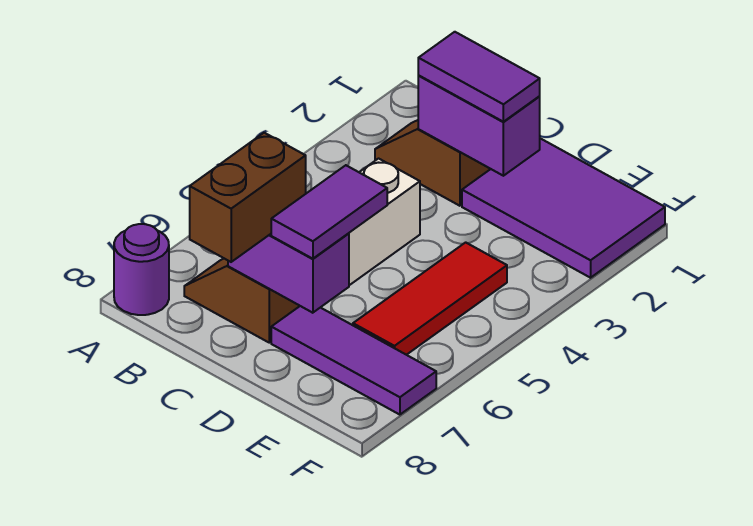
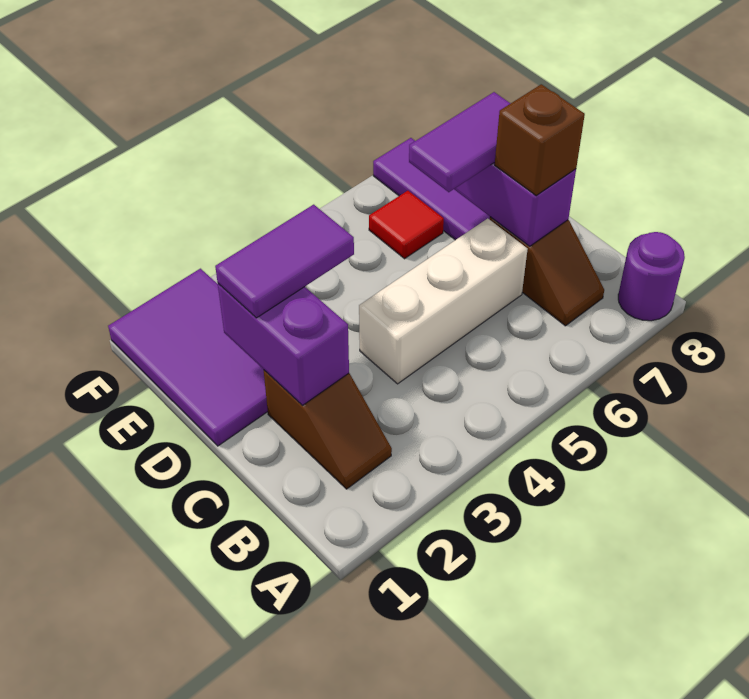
purple 1x2 tile [418,32,540,122] -> purple 1x2 tile turned to [215,205,354,318]
brown 1x2 brick [190,133,306,262] -> brown 1x1 brick [495,84,585,196]
red 1x3 tile [353,242,507,355] -> red 1x1 tile [369,191,444,259]

